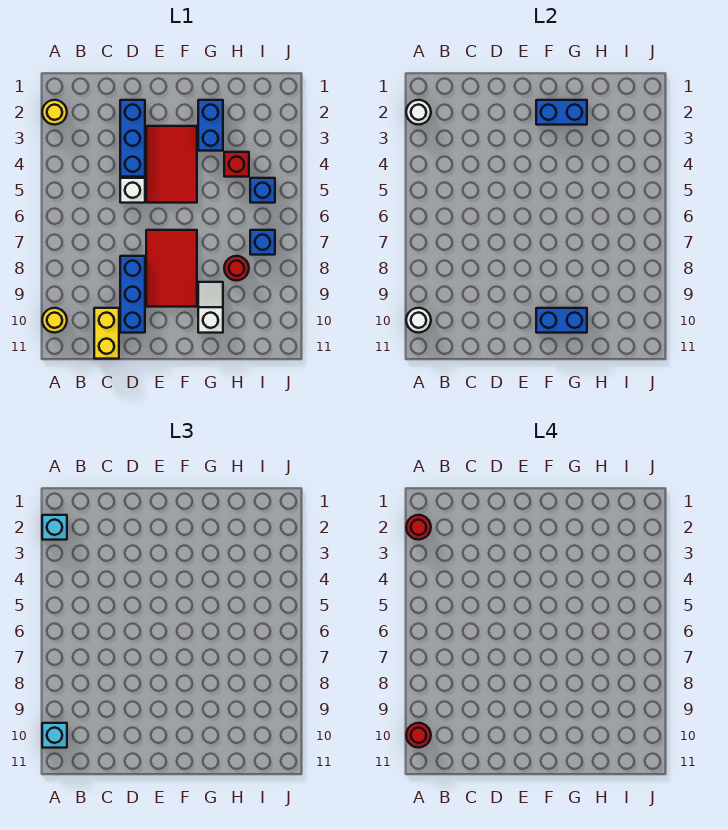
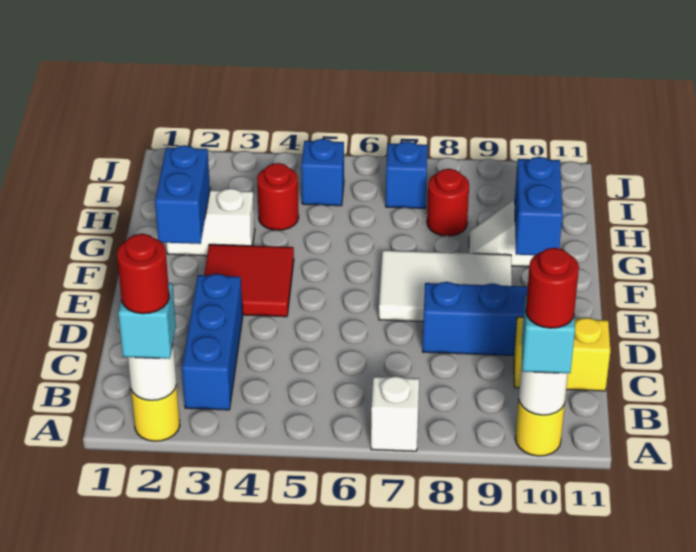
blue 1x3 brick [120,100,145,177] -> blue 1x3 brick turned to [182,274,243,410]
white 1x1 brick [120,178,145,203] -> white 1x1 brick moved to [371,376,419,451]
red 2x3 tile [146,126,197,203] -> red 2x2 tile [204,244,294,317]
red 2x3 tile [146,230,197,307] -> white 2x3 tile [379,250,512,322]
blue 1x2 brick [198,100,223,151] -> white 1x2 brick [166,188,255,256]
red 1x1 brick [224,152,249,177] -> red 1x1 round brick [257,163,299,230]

